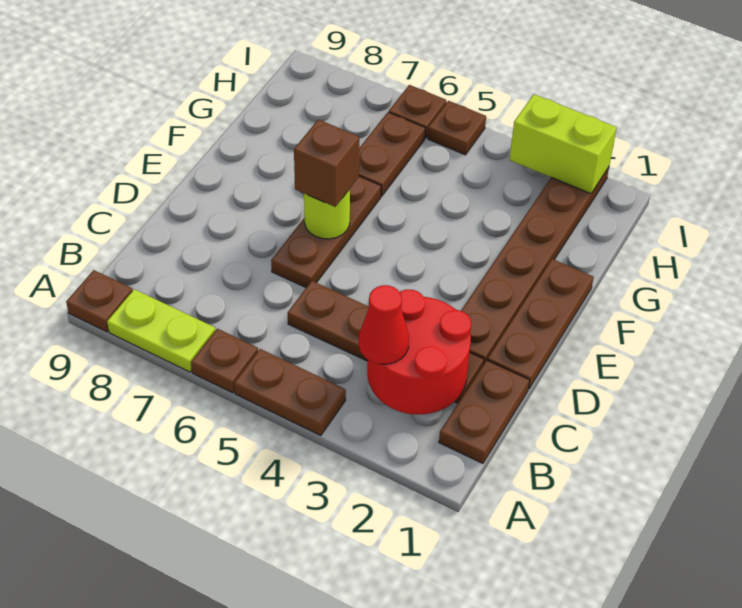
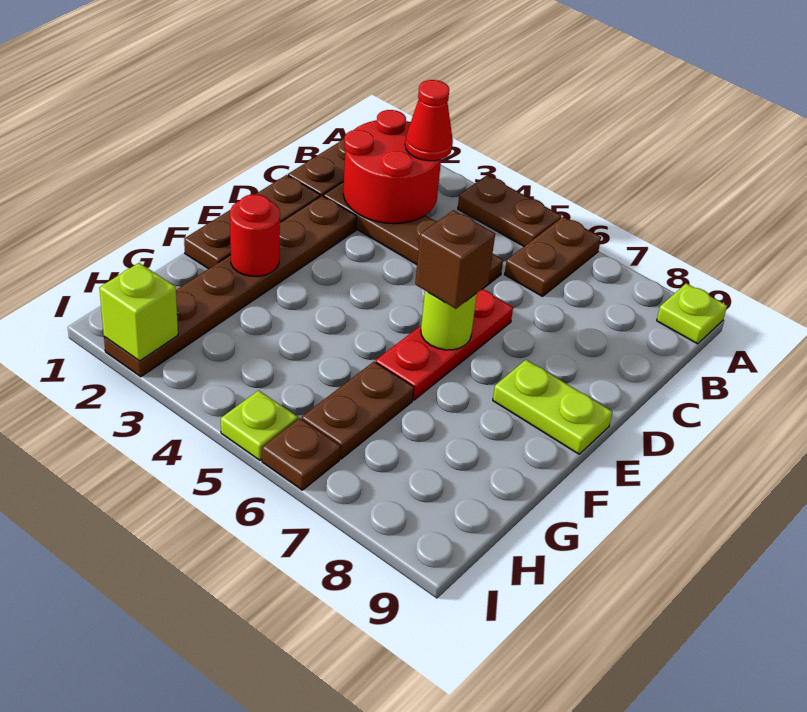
brown 1x1 plate [191,329,258,393] -> brown 1x2 plate [504,217,601,296]
lime 1x2 plate [107,289,216,372] -> lime 1x2 plate moved to [493,360,612,454]
brown 1x1 plate [66,270,133,332] -> lime 1x1 plate [657,283,727,344]
brown 1x3 plate [271,176,381,287] -> red 1x3 plate [376,289,513,400]
none -> red 1x1 round brick [230,194,280,276]
lime 1x2 brick [510,94,617,194] -> lime 1x1 brick [99,263,178,361]
brown 1x1 plate [428,101,486,155] -> lime 1x1 plate [221,390,298,460]

